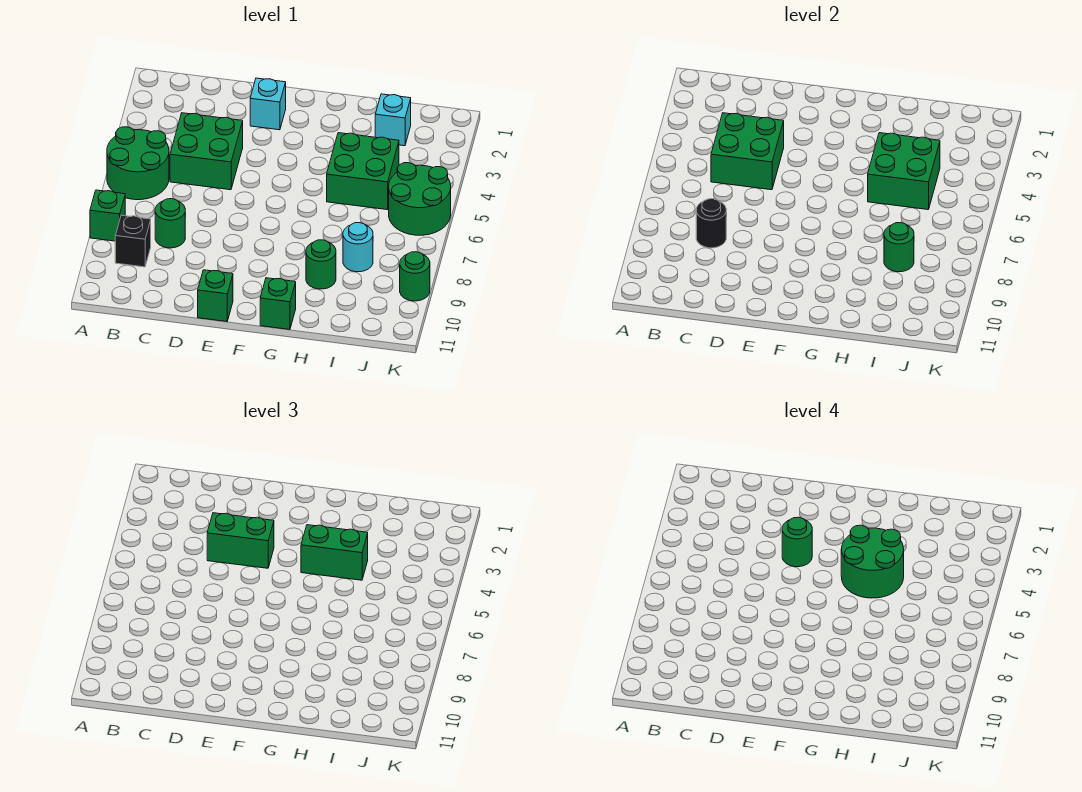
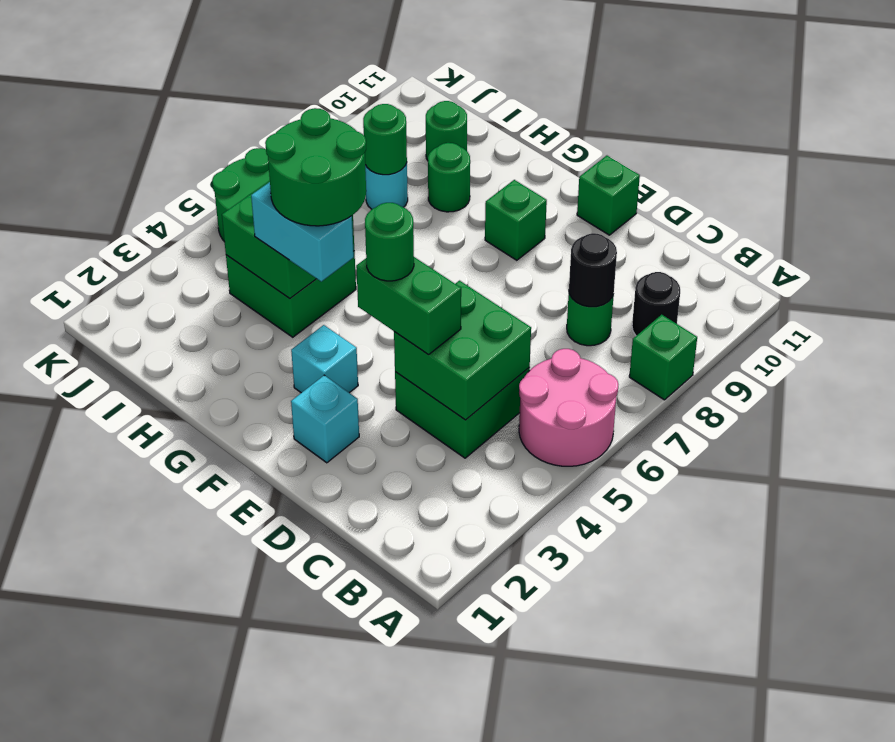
green 2x2 round brick [107,127,169,200] -> pink 2x2 round brick [519,349,618,466]
black 1x1 brick [115,215,151,267] -> black 1x1 round brick [632,272,680,336]
green 1x2 brick [301,525,368,580] -> cyan 1x2 brick [251,182,354,281]
green 1x1 brick [260,278,296,329] -> green 1x1 brick moved to [485,180,547,260]
cyan 1x1 brick [375,94,411,146] -> cyan 1x1 brick moved to [291,325,358,393]
green 1x1 round brick [400,252,430,301] -> green 1x1 round brick moved to [426,101,467,160]

